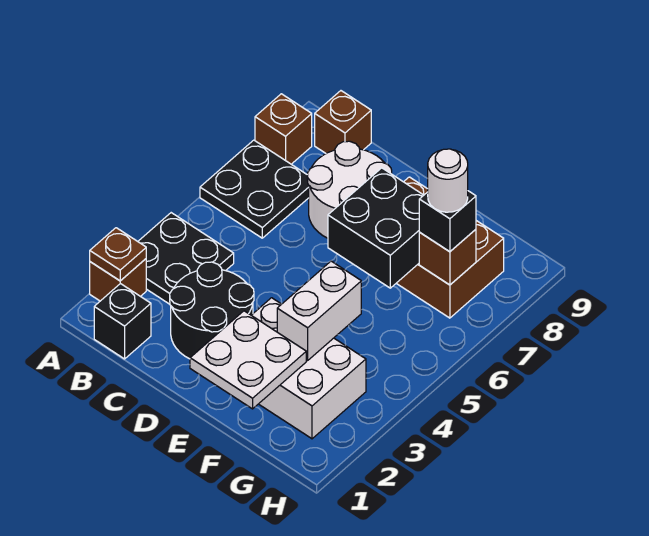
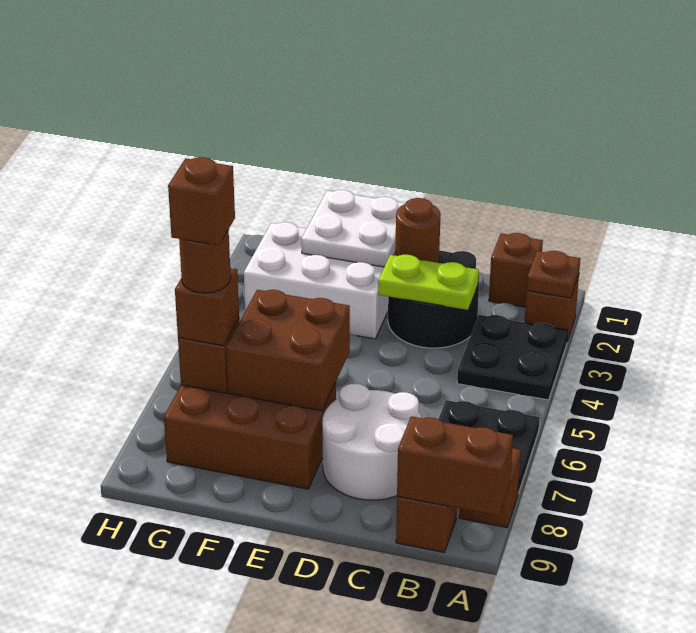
none -> brown 1x2 brick [397,416,513,516]
black 1x1 brick [94,284,151,359] -> brown 1x1 brick [489,233,543,307]
none -> lime 1x2 plate [378,255,479,310]
none -> brown 1x1 round brick [395,198,441,263]
black 2x2 brick [328,168,424,288] -> brown 2x2 brick [226,290,350,411]
white 1x2 brick [277,261,361,360] -> none
black 1x1 brick [419,191,476,252] -> brown 1x1 brick [175,268,239,346]
white 1x1 round brick [428,149,468,212] -> brown 1x1 round brick [179,230,231,293]
none -> brown 1x1 brick [168,157,235,245]

